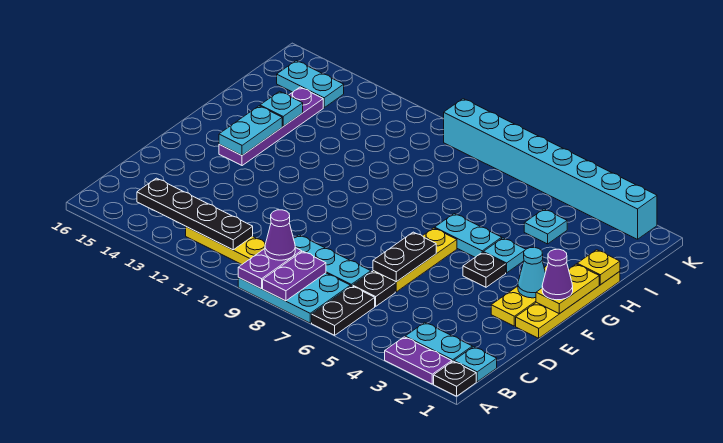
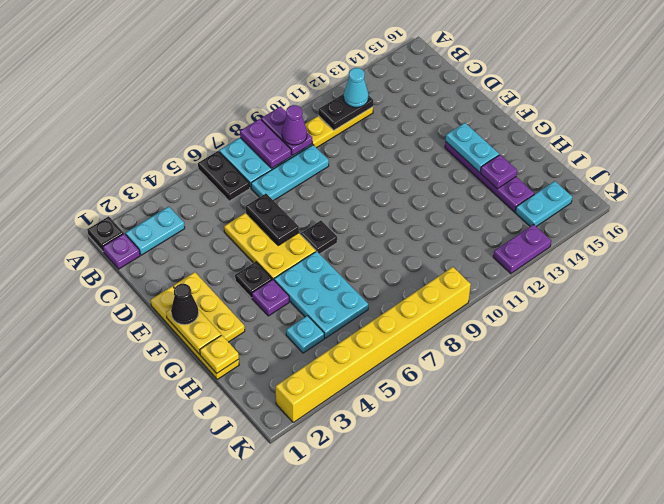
purple 1x2 plate [385,337,452,384] -> purple 1x2 plate moved to [493,224,551,274]
cyan 1x1 plate [454,347,497,382] -> purple 1x1 plate [103,234,140,269]
black 1x4 plate [137,178,253,250] -> black 1x2 plate [318,94,373,130]
black 1x1 plate [353,272,395,306] -> black 1x1 plate moved to [301,221,337,254]
yellow 1x3 plate [373,228,457,292] -> yellow 2x3 plate [224,213,316,280]
purple 1x1 cone [542,249,573,300] -> black 1x1 cone [171,284,199,325]
cyan 1x1 cone [518,247,546,298] -> cyan 1x1 cone moved to [344,68,369,107]
cyan 1x1 plate [483,238,526,273] -> purple 1x1 plate [252,279,289,316]
cyan 1x2 plate [435,214,502,257] -> cyan 2x3 plate [274,251,368,338]
cyan 1x1 plate [260,91,303,126] -> purple 1x1 plate [481,155,517,189]
cyan 1x8 brick [444,99,657,239] -> yellow 1x8 brick [276,267,471,422]

